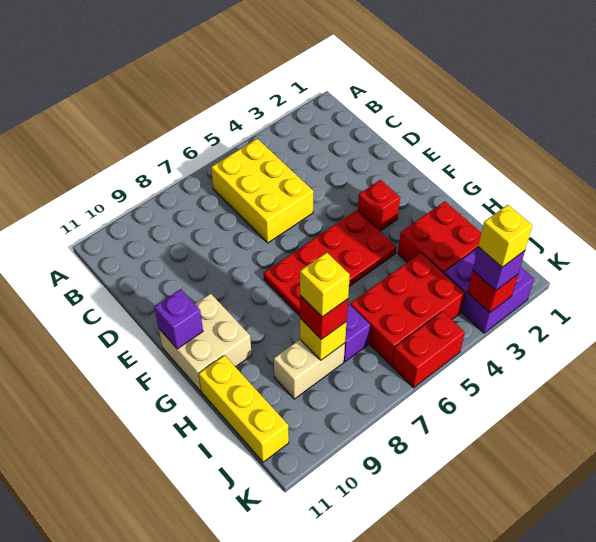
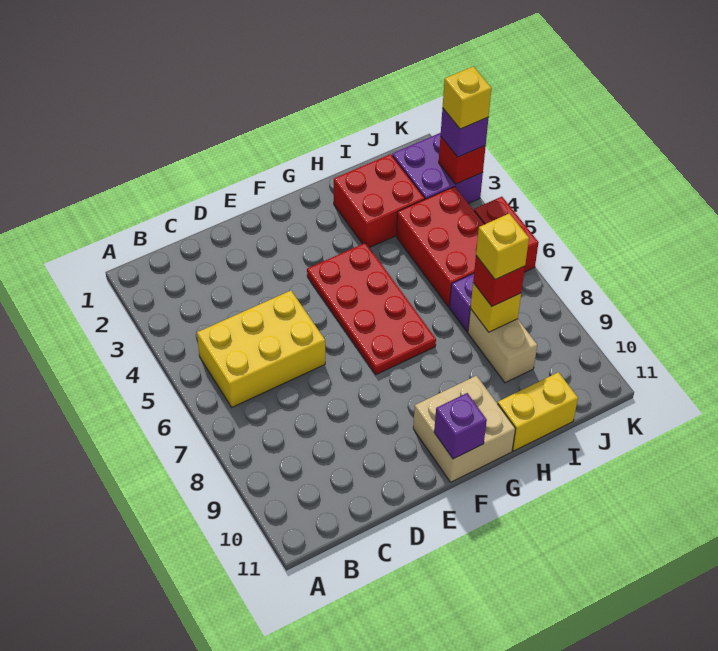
red 1x1 brick [358,180,400,231] -> none
yellow 1x3 brick [199,355,289,462] -> yellow 1x2 brick [498,372,578,451]

